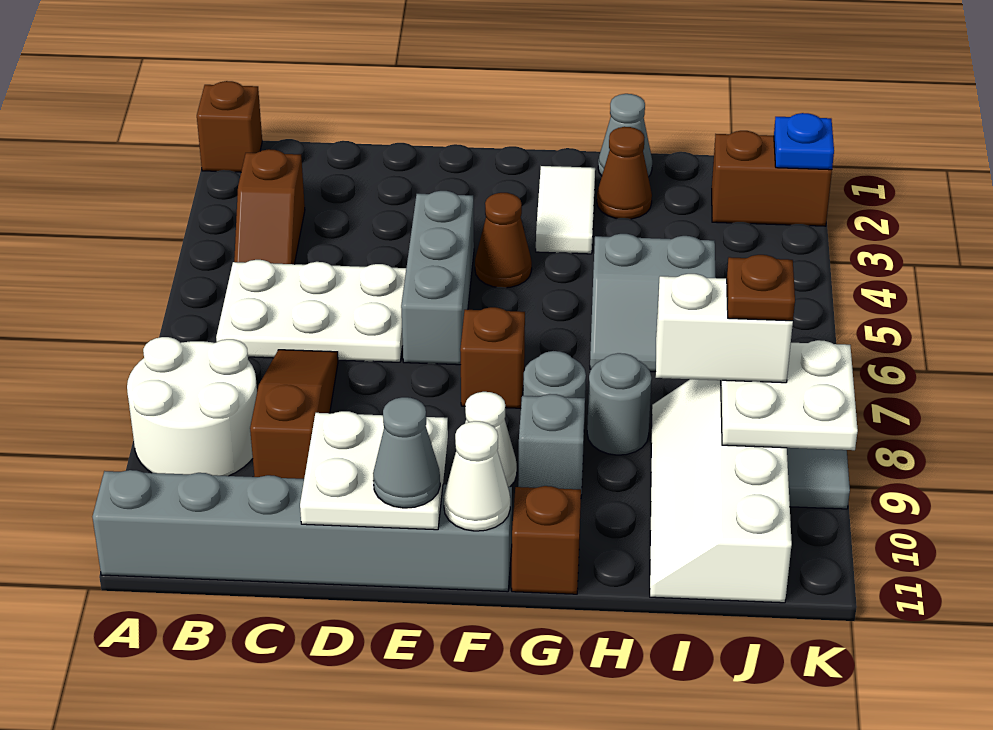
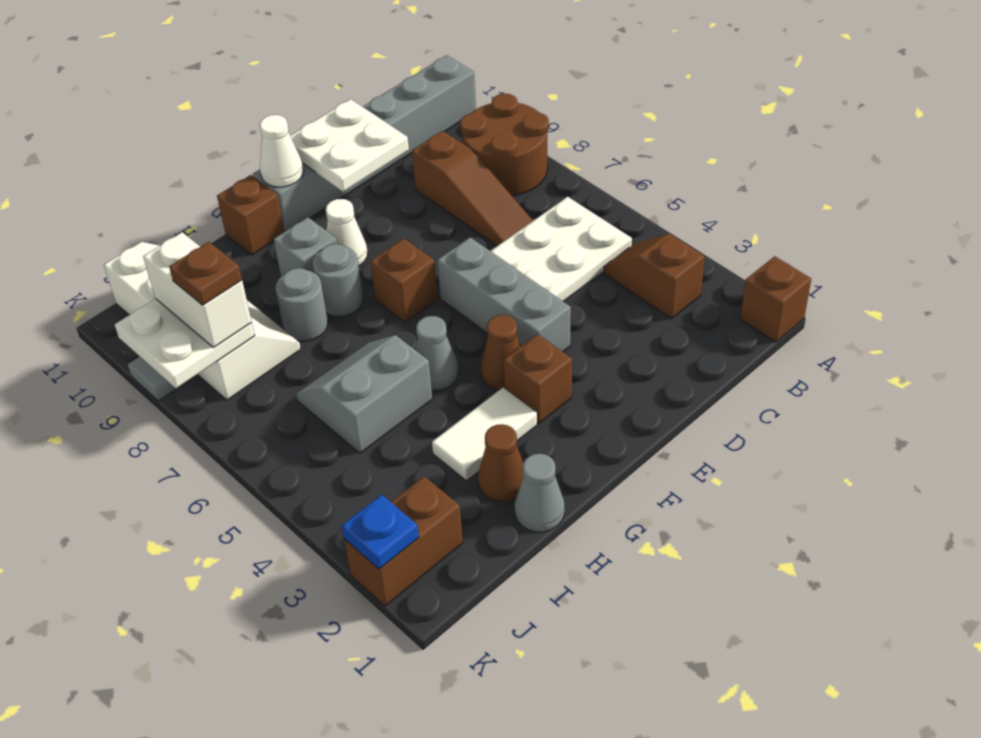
white 2x2 round brick [127,337,257,476] -> brown 2x2 round brick [460,94,549,196]
grey 1x1 cone [373,397,440,508] -> grey 1x1 cone moved to [415,316,458,390]
none -> brown 1x1 brick [504,334,572,423]
white 1x2 tile [536,166,595,254] -> white 1x2 tile turned to [432,388,537,481]
white 1x2 brick [656,274,793,383] -> white 1x2 brick turned to [143,232,251,348]

